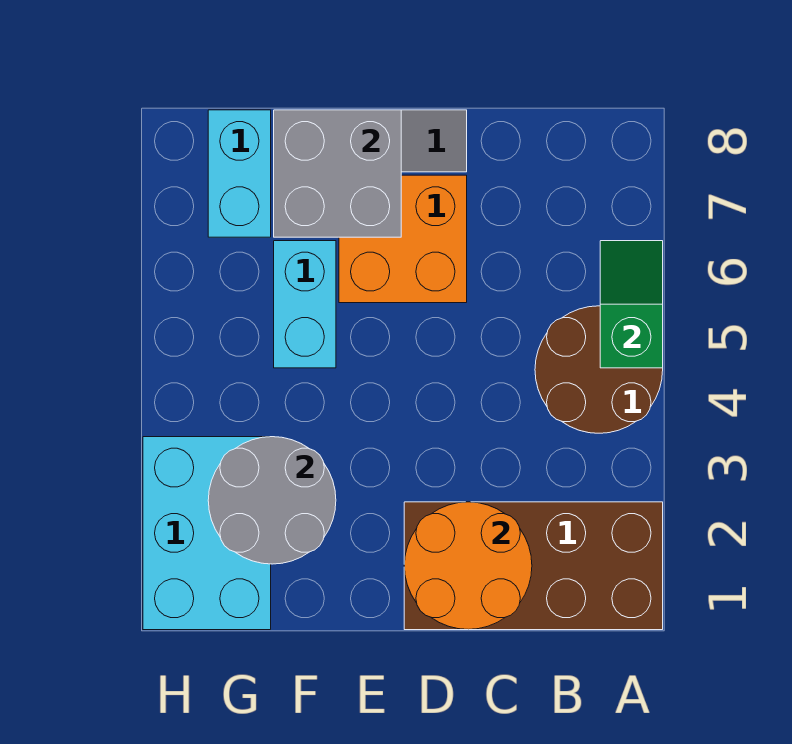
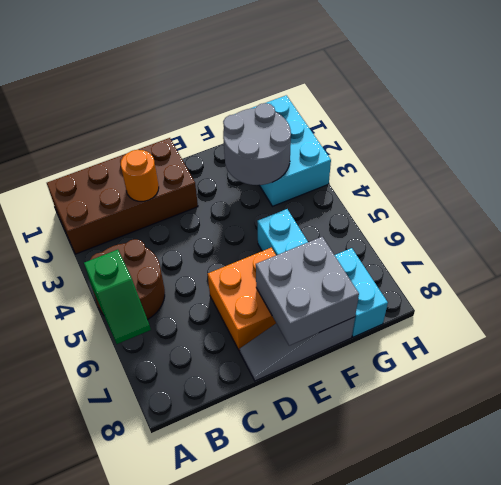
orange 2x2 round brick [404,502,532,630] -> orange 1x1 round brick [121,150,159,201]

